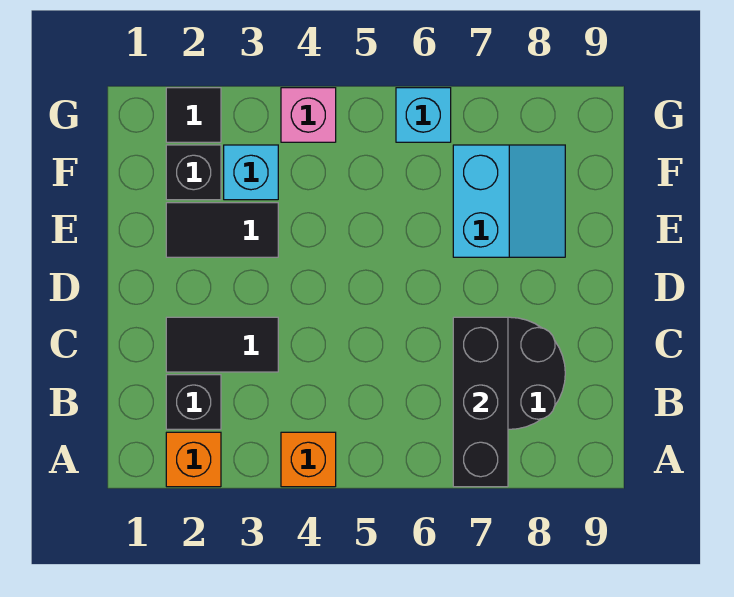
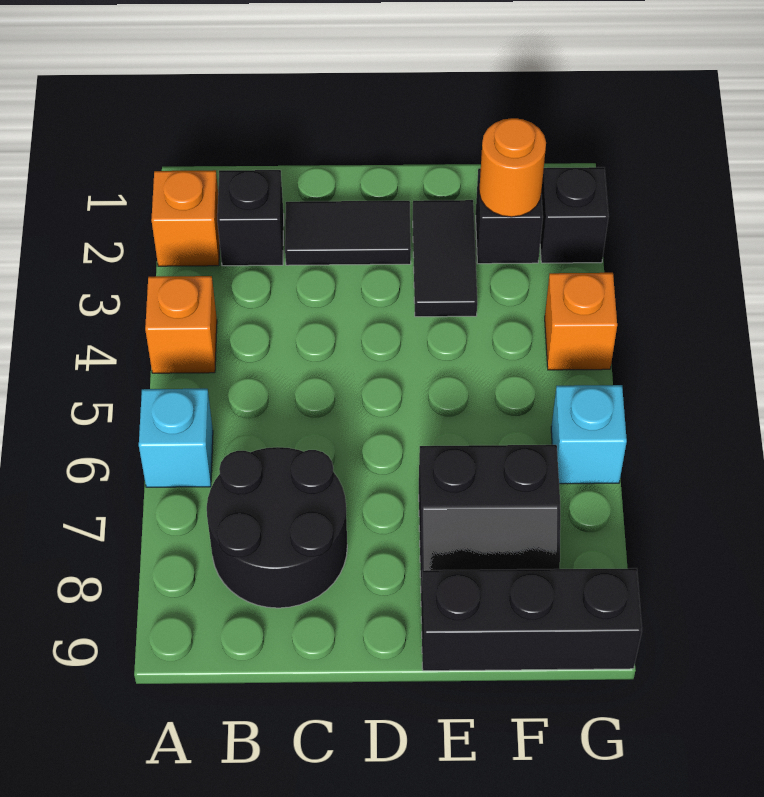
black 1x3 brick [453,317,508,487] -> black 1x3 brick moved to [421,568,642,671]
black 1x2 tile [166,317,278,372] -> black 1x2 tile turned to [285,201,411,265]
cyan 2x2 slope [453,145,565,257] -> black 2x2 slope [419,445,560,599]
none -> orange 1x1 round brick [479,118,546,217]
cyan 1x1 brick [224,145,278,200] -> cyan 1x1 brick moved to [139,389,213,487]
black 1x1 tile [166,88,221,142] -> black 1x1 brick [540,167,609,263]
pink 1x1 brick [281,88,336,142] -> orange 1x1 brick [545,273,617,370]

